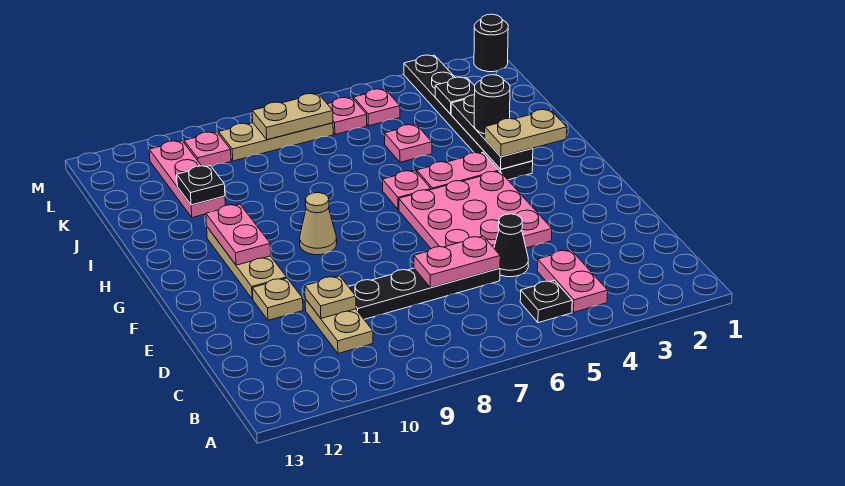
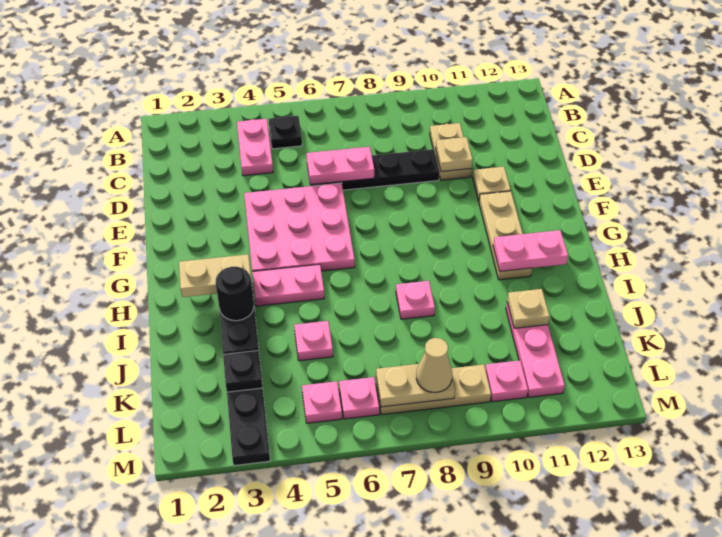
black 1x1 cone [494,214,528,277] -> none
tan 1x1 cone [300,193,337,255] -> tan 1x1 cone moved to [416,338,452,392]
pink 1x2 plate [206,204,271,265] -> pink 1x2 plate turned to [493,230,568,271]
pink 1x1 plate [383,171,431,210] -> pink 1x1 plate moved to [396,281,435,319]
black 1x1 plate [177,166,225,205] -> tan 1x1 plate [507,289,550,328]
black 1x1 round brick [474,14,508,72] -> none

